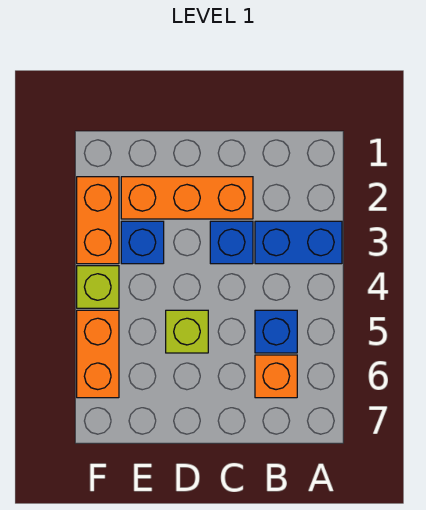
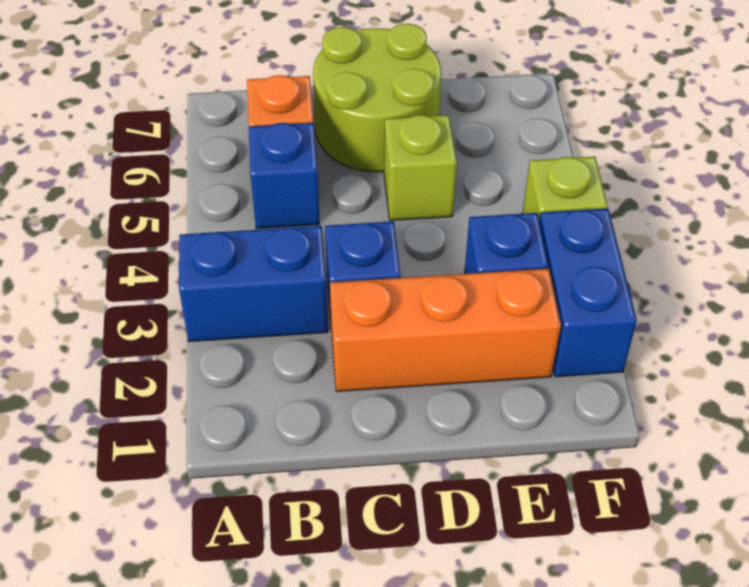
none -> lime 2x2 round brick [313,24,442,172]
orange 1x2 brick [77,177,119,264] -> blue 1x2 brick [539,209,637,377]
orange 1x2 brick [77,310,119,398] -> none

